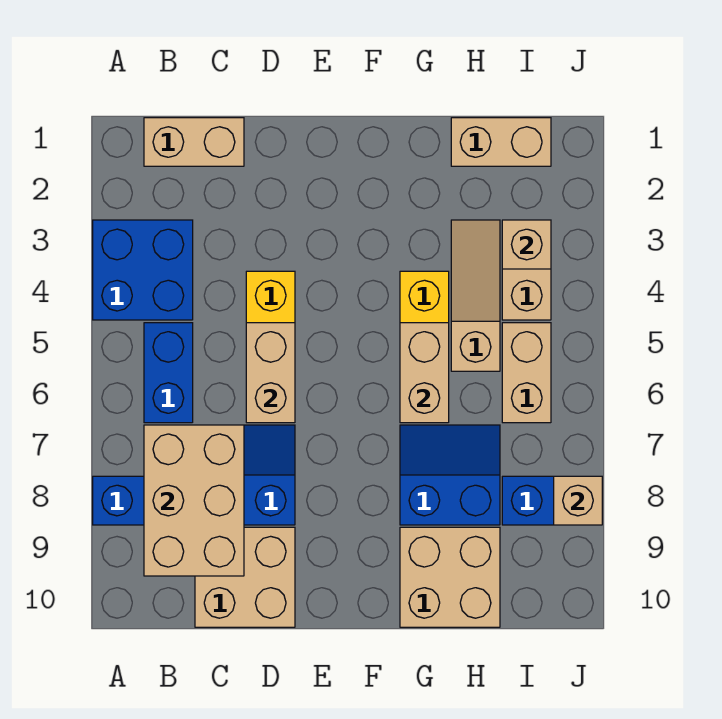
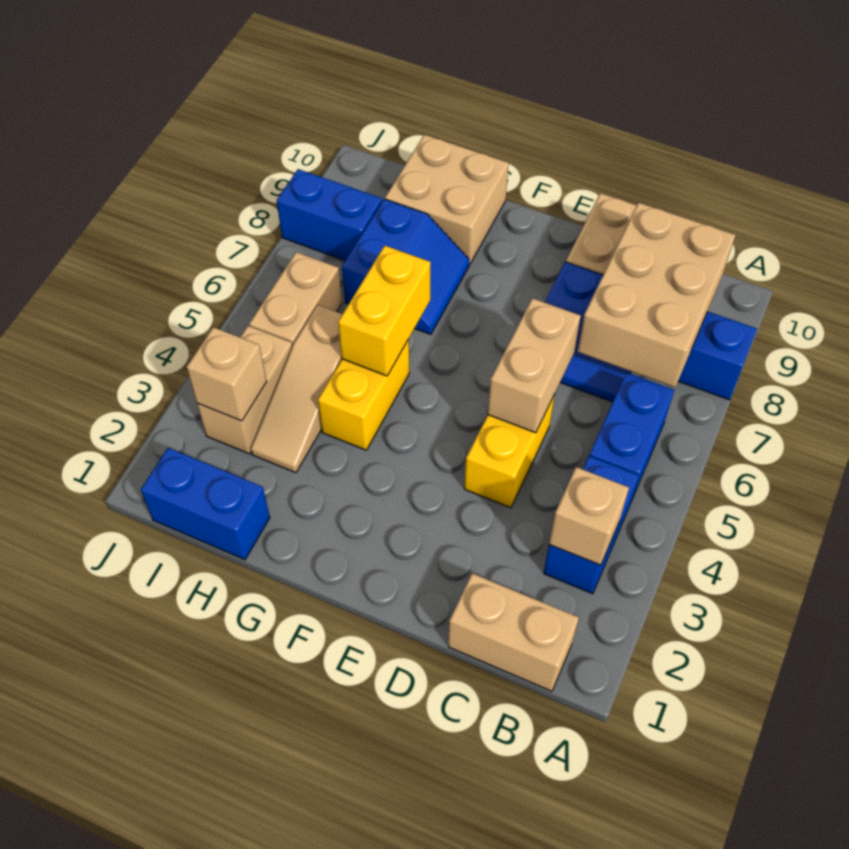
blue 2x2 brick [93,220,193,320] -> blue 1x2 brick [544,456,639,594]
tan 1x2 brick [400,323,449,423] -> yellow 1x2 brick [338,246,430,376]
blue 2x2 slope [400,425,500,525] -> blue 2x2 slope turned to [342,199,469,335]
tan 1x2 brick [451,118,551,166] -> blue 1x2 brick [141,448,270,560]
tan 1x1 brick [554,476,602,525] -> tan 1x1 brick moved to [549,467,629,565]

